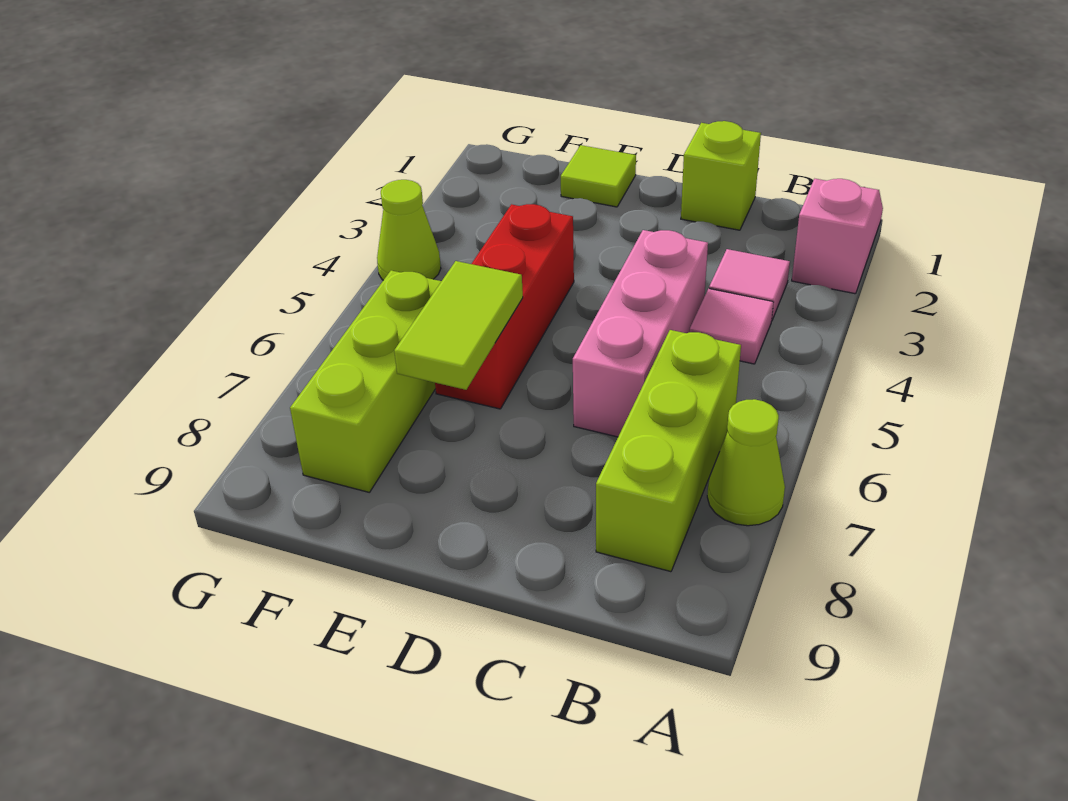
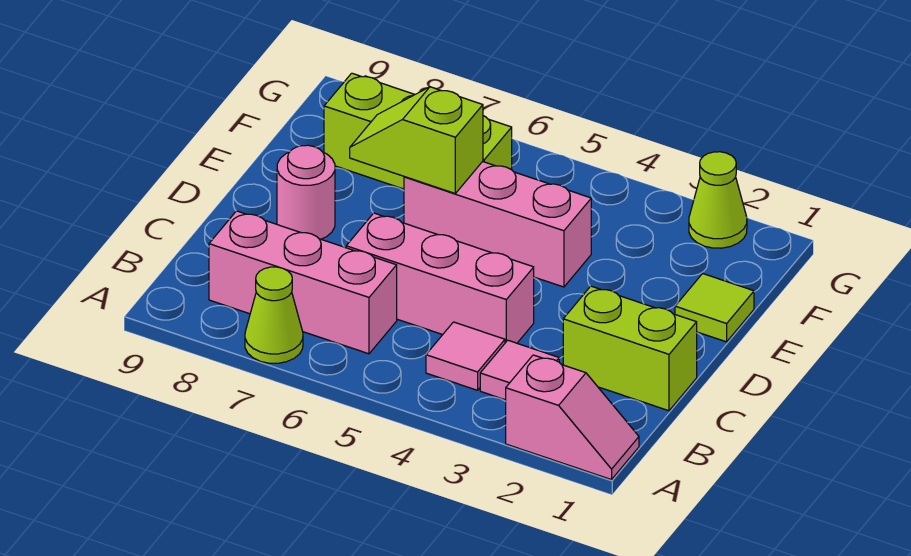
lime 1x3 brick [596,330,741,572] -> pink 1x3 brick [209,211,397,354]
lime 1x1 brick [681,121,761,230] -> lime 1x2 brick [563,286,697,411]
none -> pink 1x1 round brick [277,145,335,239]
red 1x3 brick [435,204,574,409] -> pink 1x3 brick [404,161,591,287]
lime 1x2 tile [394,261,523,390] -> lime 1x2 slope [350,87,483,193]
lime 1x1 cone [377,180,441,280] -> lime 1x1 cone moved to [689,152,747,248]

